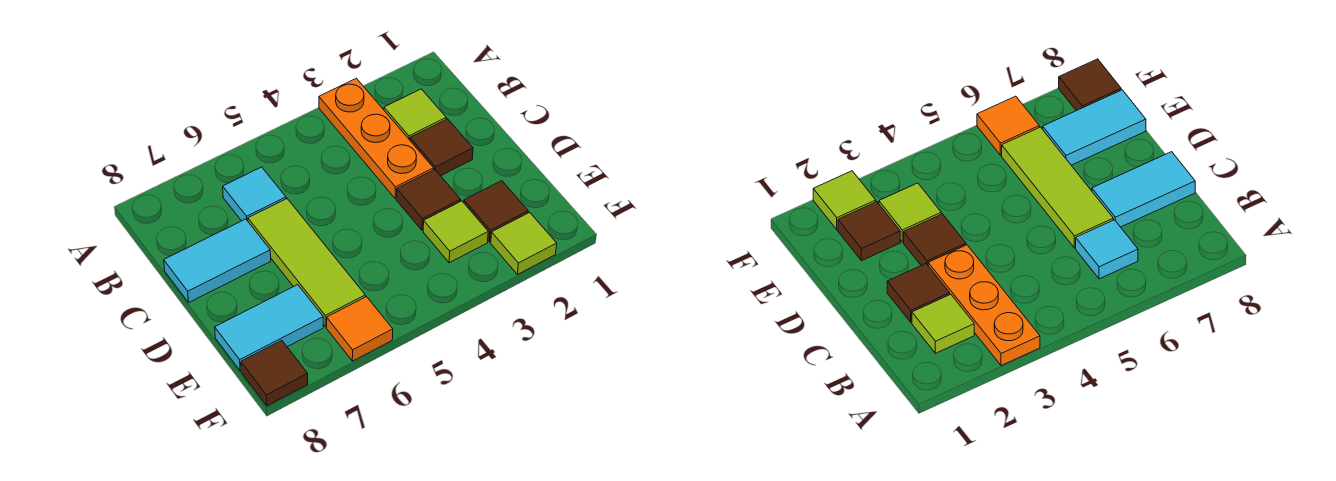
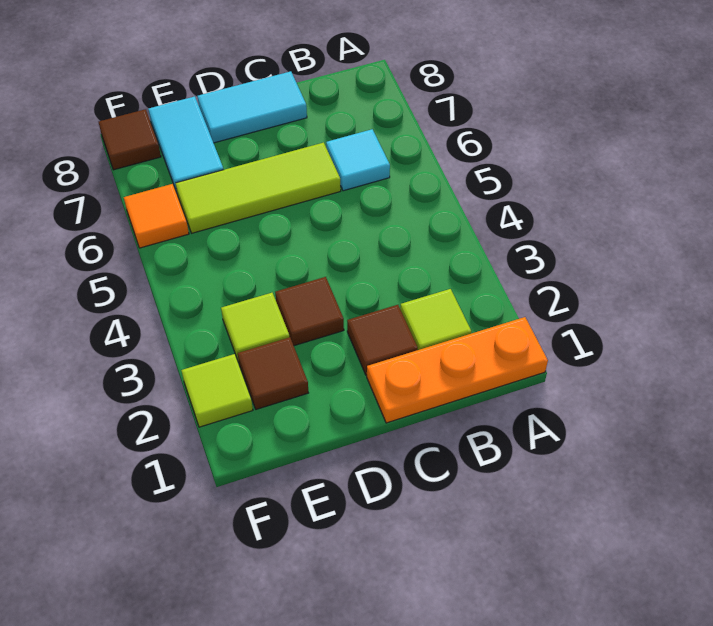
orange 1x3 plate [319,78,434,199] -> orange 1x3 plate moved to [367,317,548,423]
cyan 1x2 tile [164,219,271,302] -> cyan 1x2 tile turned to [198,71,307,143]

